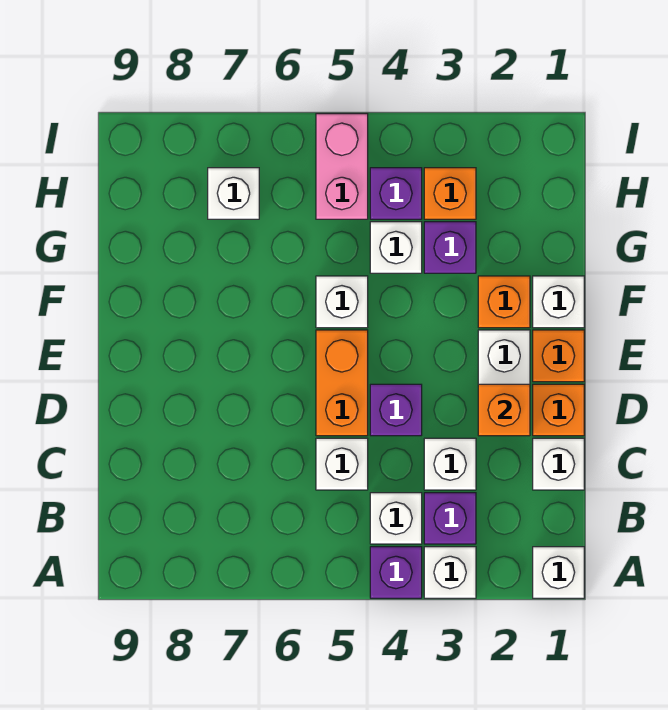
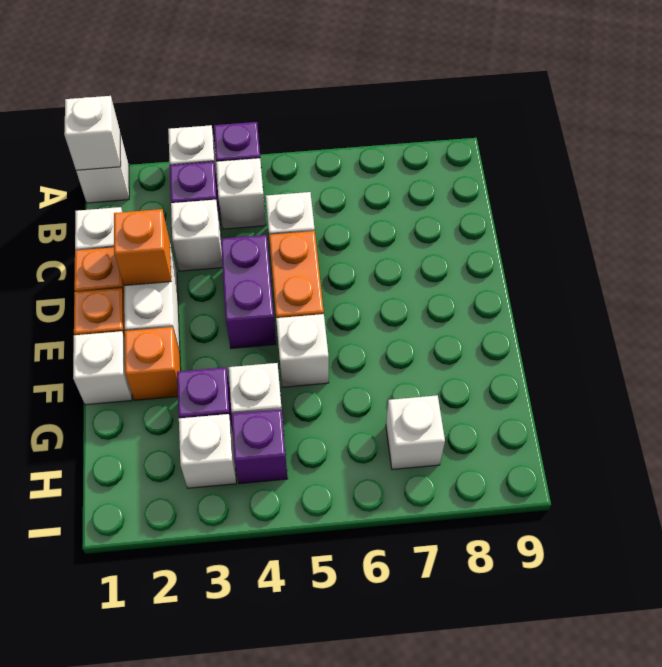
none -> white 1x1 brick [64,96,121,170]
purple 1x1 brick [370,384,422,436] -> purple 1x2 brick [221,235,276,348]
orange 1x1 brick [424,168,476,219] -> white 1x1 brick [179,414,236,488]
pink 1x2 brick [316,114,368,219] -> none

